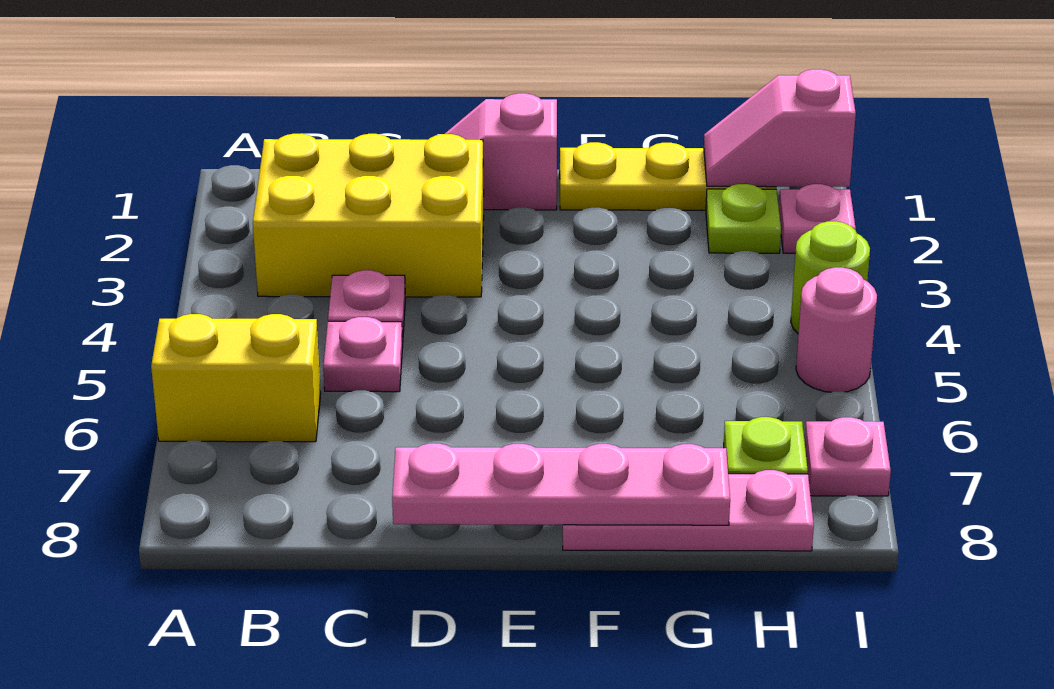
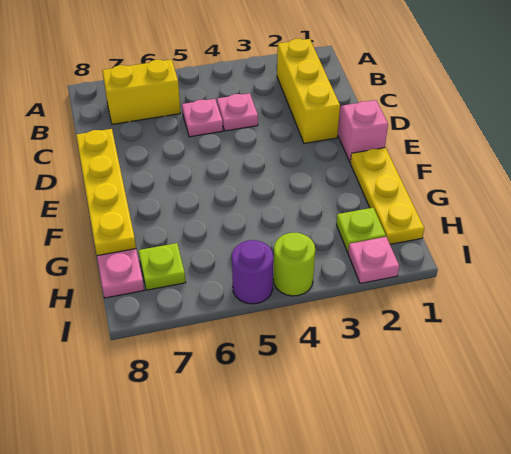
yellow 1x2 brick [151,314,321,442] -> yellow 1x2 brick turned to [102,59,181,124]
yellow 2x3 brick [253,134,484,297] -> yellow 1x3 brick [277,39,340,144]
pink 1x4 plate [392,443,730,525] -> yellow 1x4 plate [76,129,136,256]
pink 1x2 slope [704,69,856,187] -> none
pink 1x1 round brick [796,267,877,392] -> purple 1x1 round brick [232,240,273,304]
pink 1x1 plate [805,417,891,496] -> none

